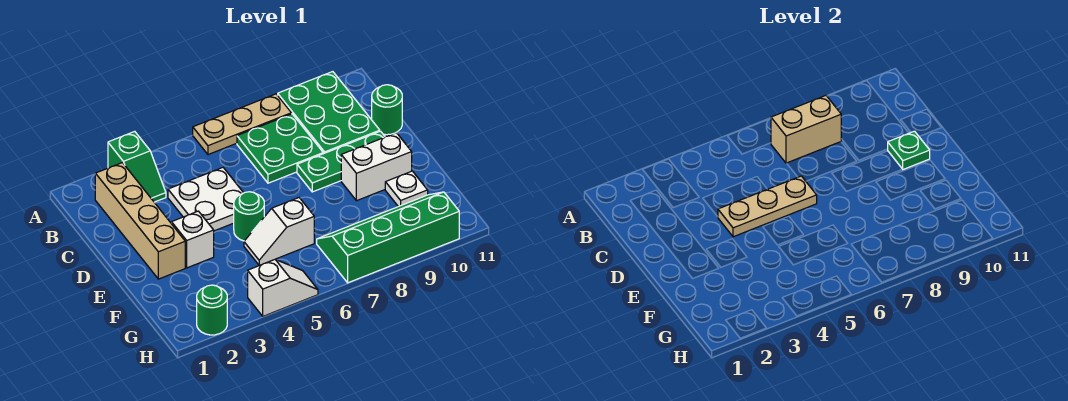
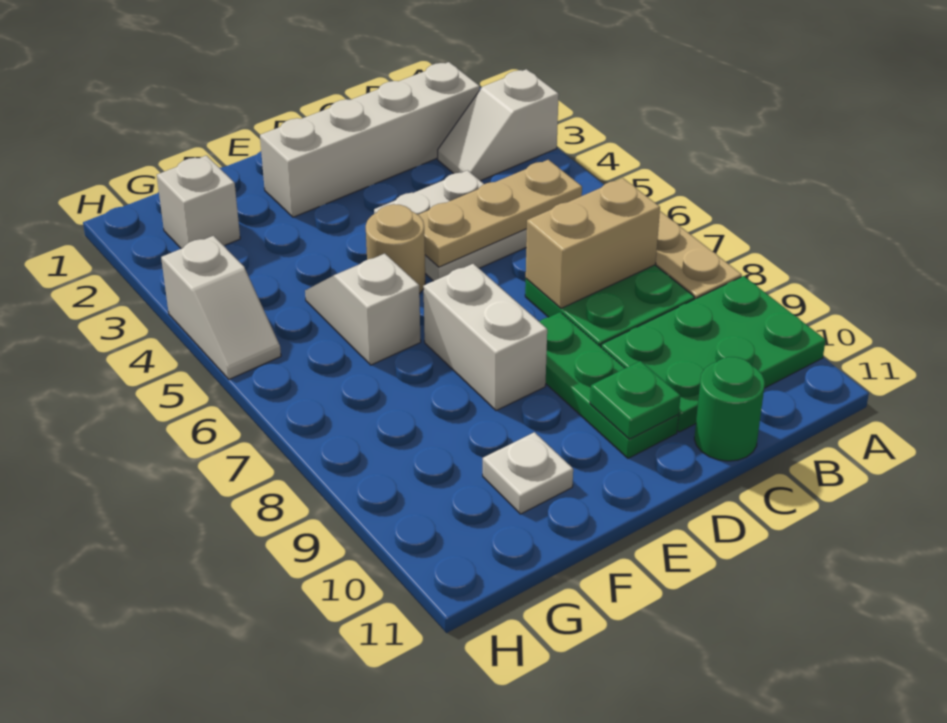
green 1x2 slope [108,131,166,202] -> white 1x2 slope [438,69,559,181]
tan 1x4 brick [95,163,185,279] -> white 1x4 brick [260,62,480,217]
tan 1x2 brick [771,96,841,163] -> tan 1x2 brick turned to [526,178,660,308]
tan 1x3 plate [718,176,817,237] -> tan 1x3 plate turned to [418,160,582,267]
white 1x1 brick [172,211,214,268] -> white 1x1 brick moved to [157,155,240,249]
green 1x1 round brick [234,192,264,241] -> tan 1x1 round brick [366,204,425,294]
white 1x2 brick [341,133,412,201] -> white 1x2 brick moved to [423,264,547,411]
green 2x4 slope [317,192,459,283] -> none
green 1x1 round brick [197,285,227,335] -> none

